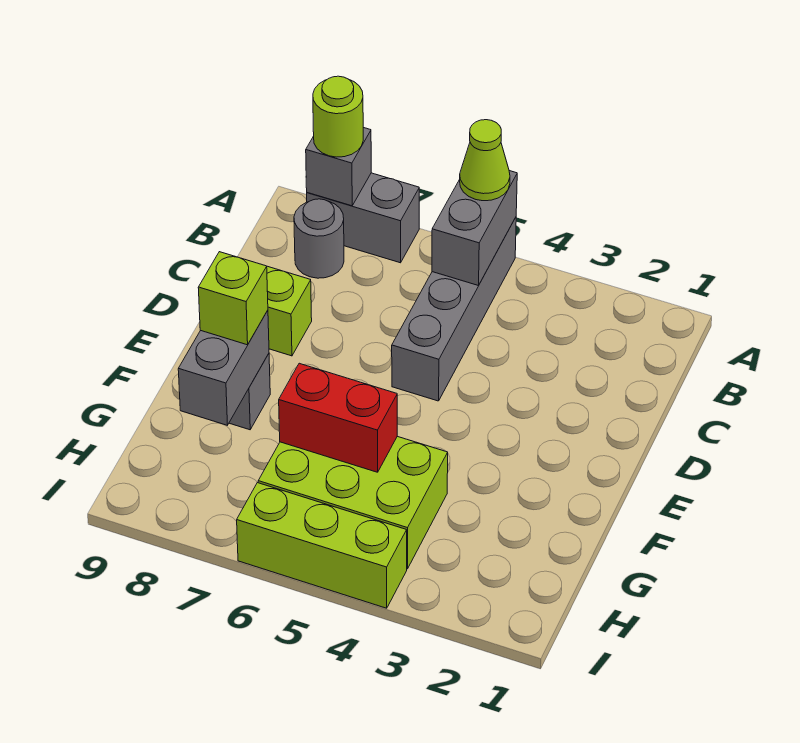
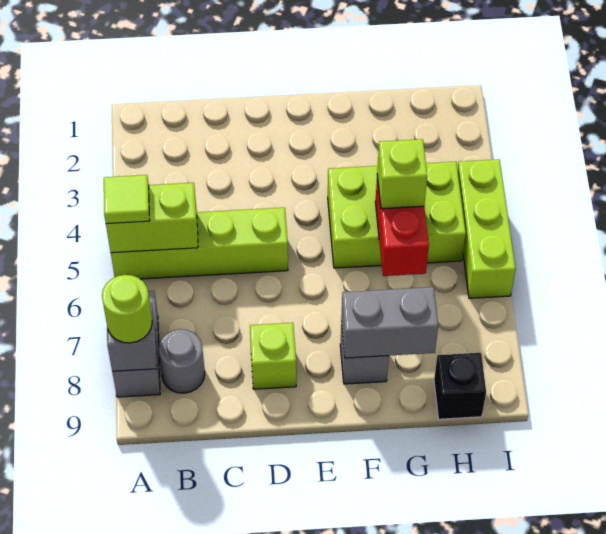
grey 1x4 brick [392,217,516,401] -> lime 1x4 brick [111,208,288,279]
grey 1x2 brick [432,171,517,286] -> lime 1x2 brick [106,183,198,253]
lime 1x1 cone [460,120,510,201] -> lime 1x1 tile [104,175,150,224]
lime 1x1 brick [198,252,268,345] -> lime 1x1 brick moved to [377,139,427,209]
lime 2x3 brick [258,436,448,569] -> lime 2x3 brick turned to [328,162,466,268]
none -> black 1x1 brick [434,353,486,419]

